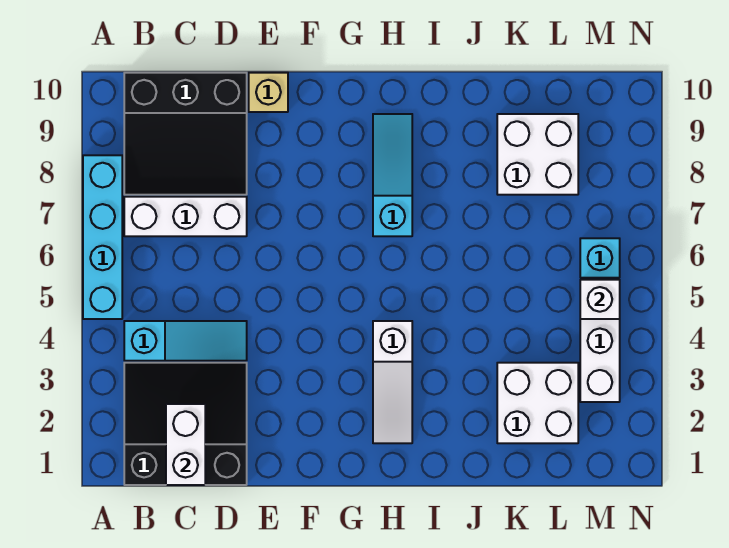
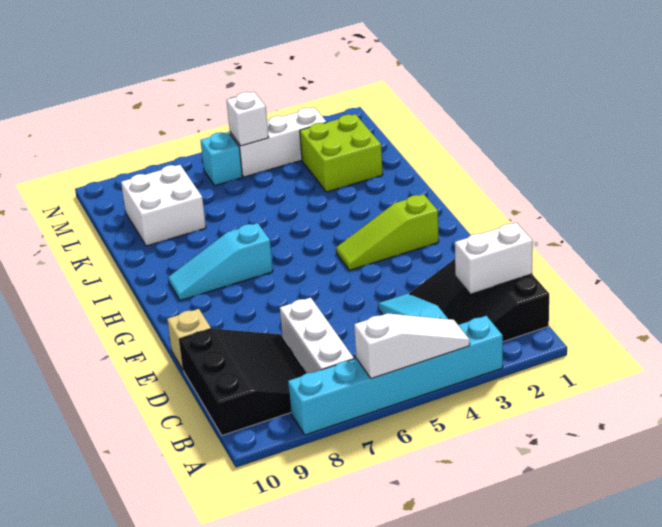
cyan 1x4 brick [83,155,122,319] -> cyan 1x6 brick [288,316,503,435]
none -> lime 1x3 slope [336,194,439,270]
white 1x3 slope [373,321,412,443] -> white 1x3 slope moved to [354,313,470,378]
white 2x2 brick [497,363,578,443] -> lime 2x2 brick [300,114,383,192]

